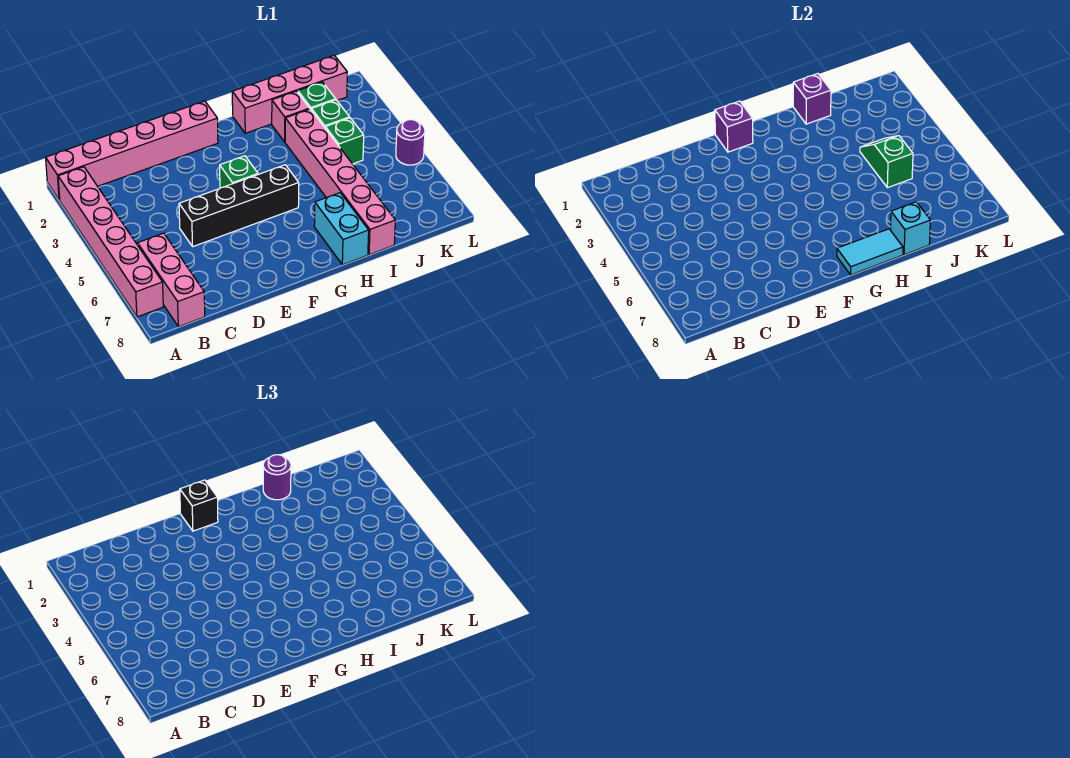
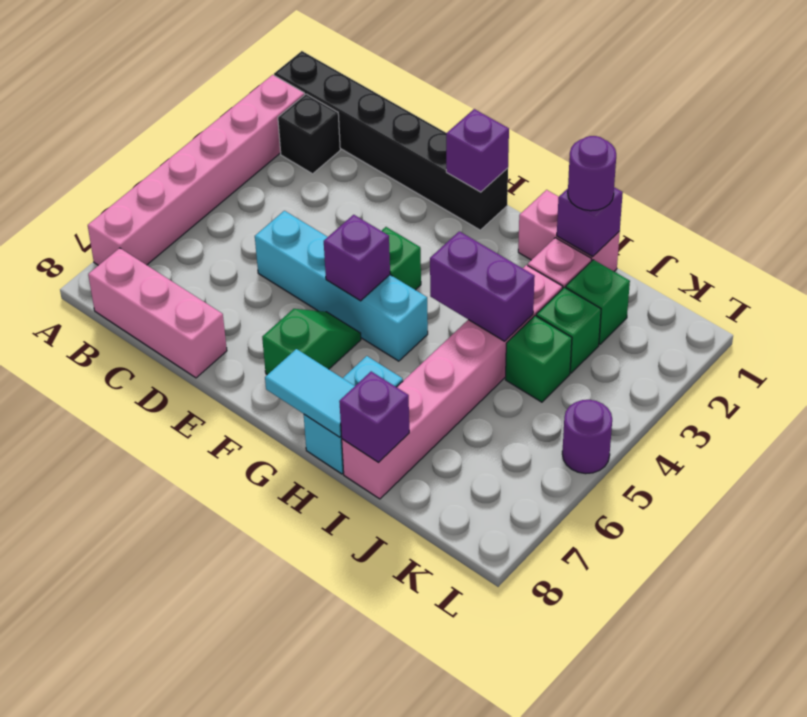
pink 1x6 brick [46,101,218,200] -> black 1x6 brick [274,51,508,230]
pink 1x3 brick [138,233,205,327] -> pink 1x3 brick turned to [88,248,227,378]
black 1x4 brick [179,165,299,246] -> cyan 1x4 brick [255,211,428,361]
black 1x1 brick [180,480,218,531] -> black 1x1 brick moved to [278,94,340,174]
none -> purple 1x1 brick [324,215,390,301]
pink 1x4 brick [232,56,347,133] -> pink 1x2 brick [518,190,620,271]
none -> purple 1x2 brick [430,231,535,341]
cyan 1x1 brick [891,202,930,255] -> purple 1x1 brick [339,372,409,462]
green 1x2 slope [860,136,913,188] -> green 1x2 slope moved to [262,309,361,375]

